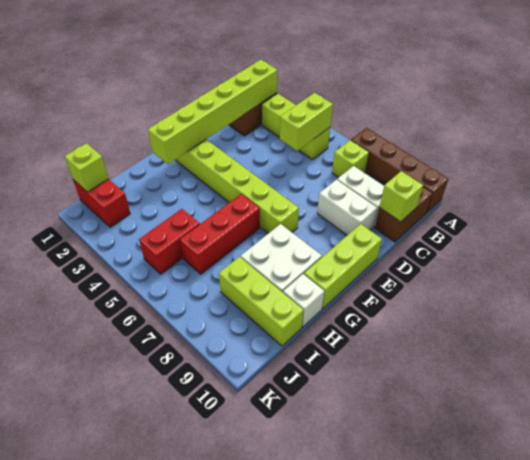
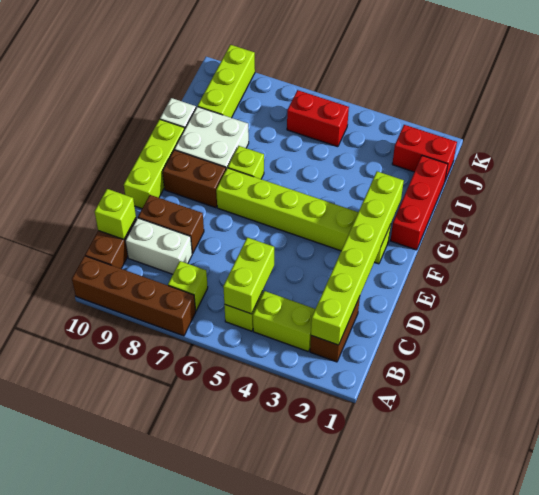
white 1x2 brick [317,180,377,235] -> brown 1x2 brick [138,195,204,254]
none -> brown 1x2 brick [163,150,226,208]
red 1x3 brick [180,194,260,274] -> red 1x3 brick moved to [390,156,448,250]
red 1x2 brick [139,209,200,274] -> red 1x2 brick turned to [287,90,349,147]
lime 1x3 brick [219,257,304,346] -> lime 1x3 brick turned to [198,45,255,118]
lime 1x1 brick [65,143,109,192] -> lime 1x1 brick moved to [228,146,264,179]

